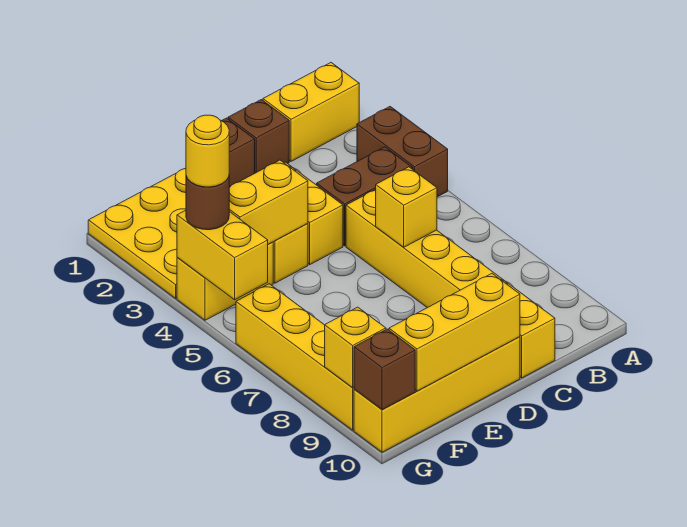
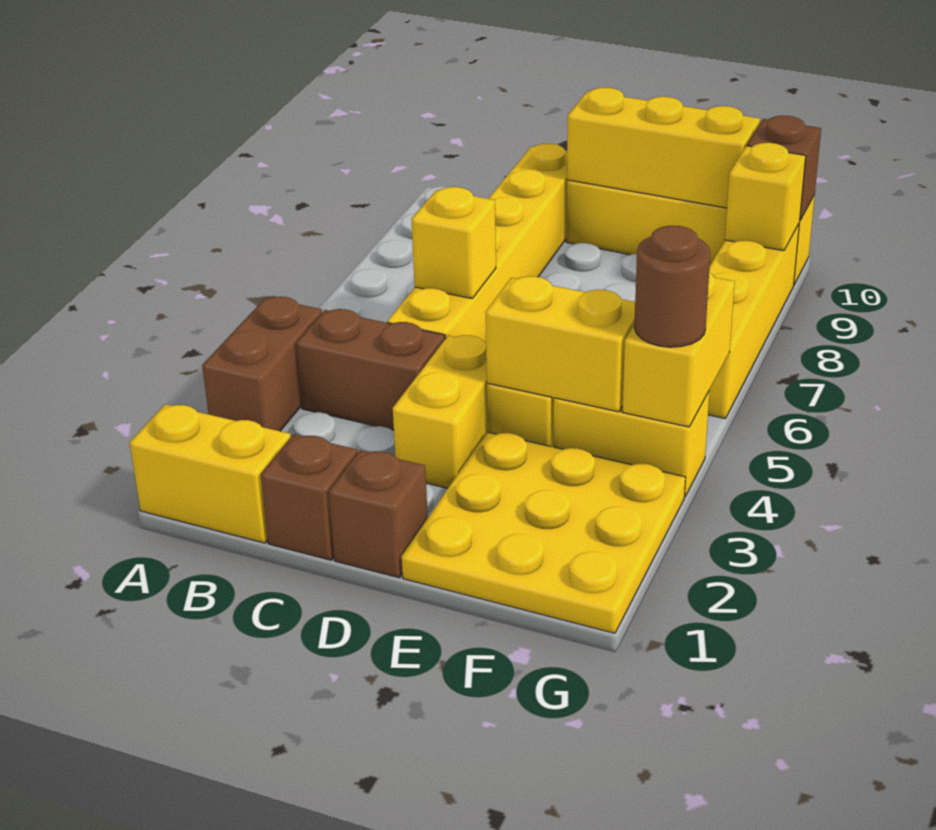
yellow 1x1 round brick [186,115,229,187] -> none

